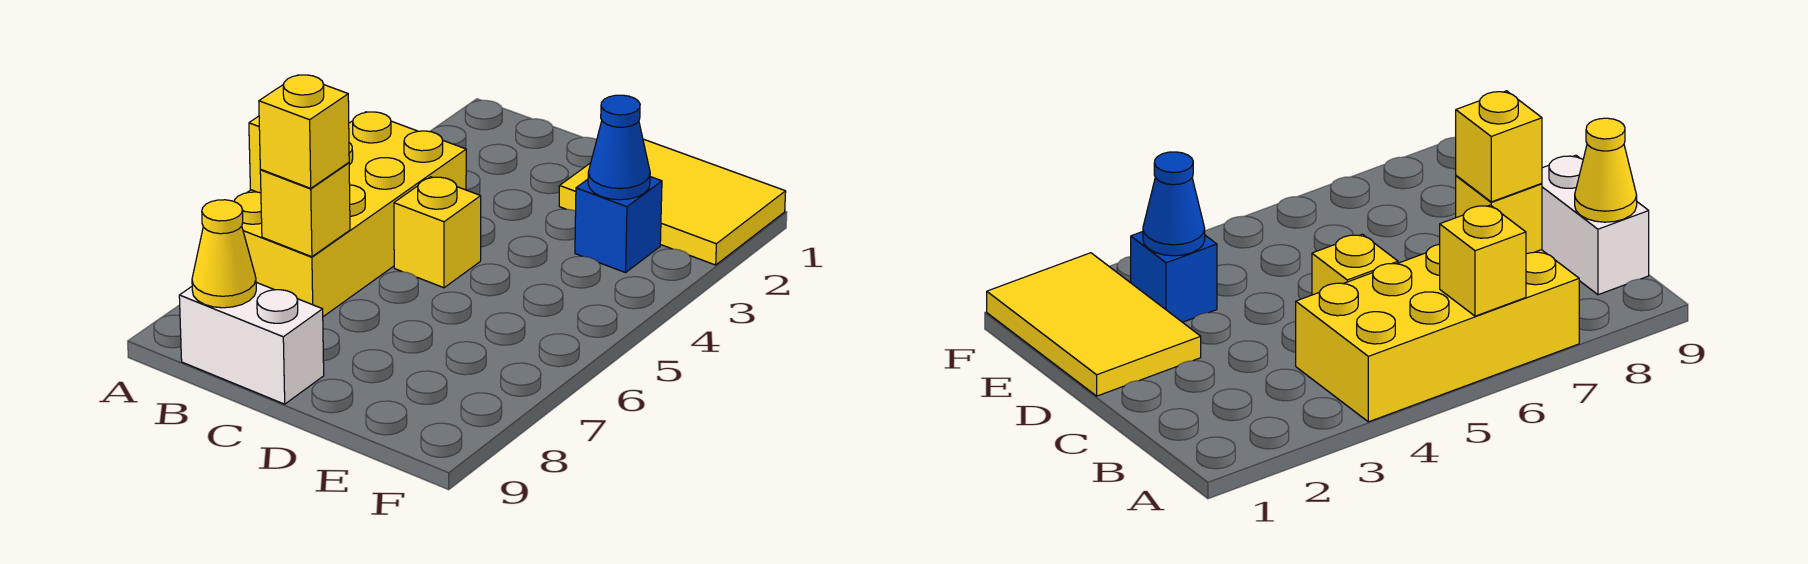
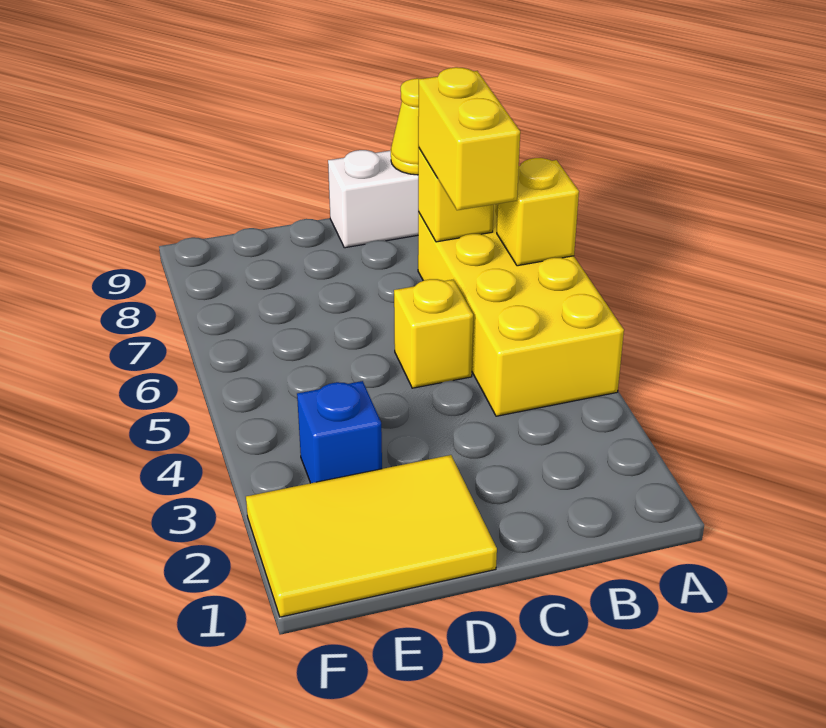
yellow 1x1 brick [259,75,349,188] -> yellow 1x2 brick [418,67,520,210]
blue 1x1 cone [588,95,650,200] -> none

